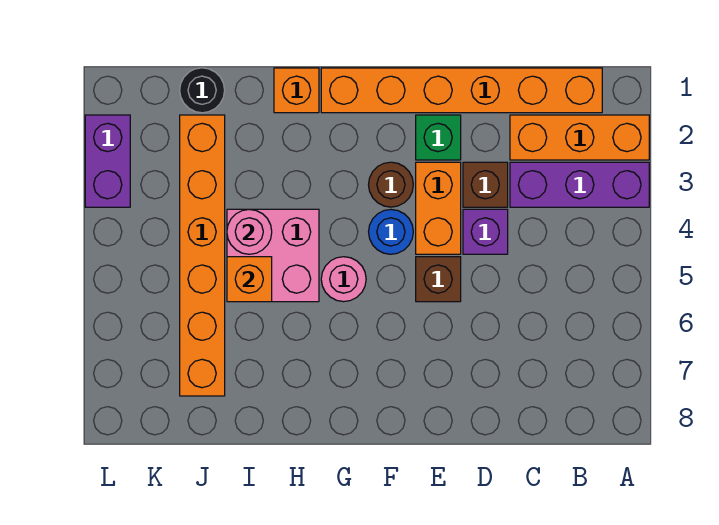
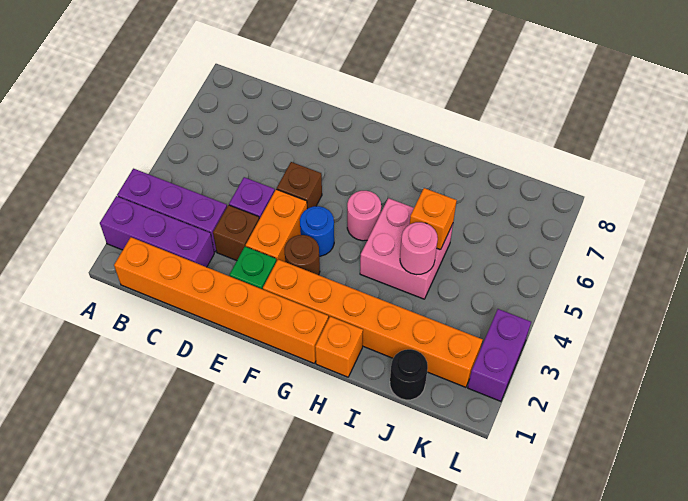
orange 1x3 brick [510,115,649,160] -> purple 1x3 brick [100,196,214,267]
orange 1x6 brick [180,115,225,396] -> orange 1x6 brick turned to [263,259,483,387]

